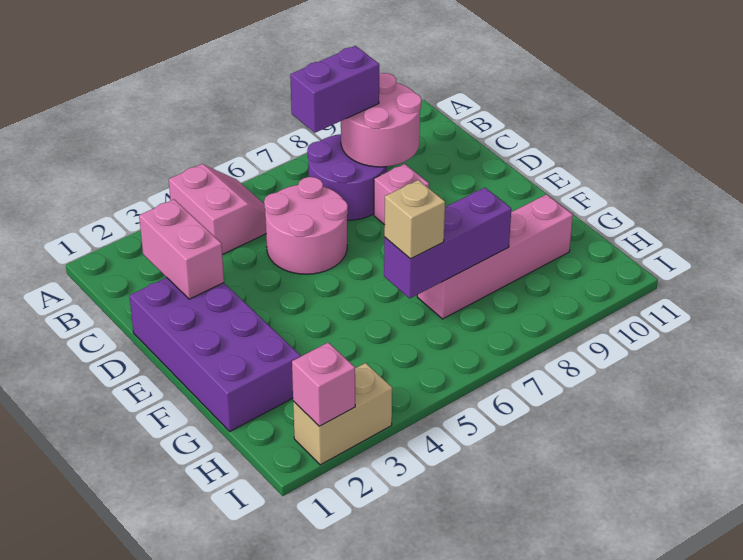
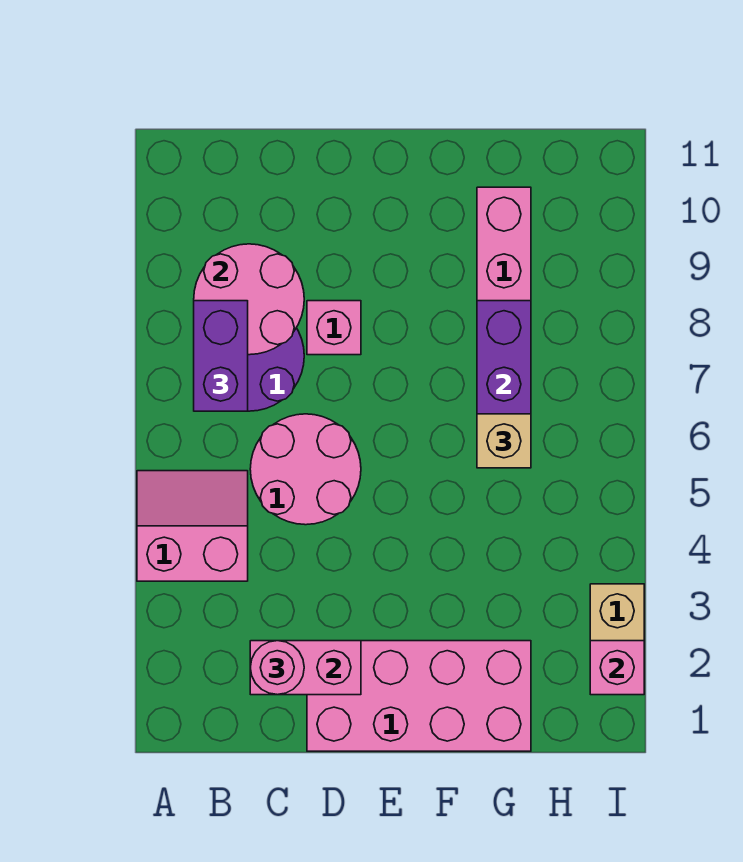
none -> pink 1x1 round brick [250,641,304,695]
purple 2x4 brick [129,277,301,431] -> pink 2x4 brick [307,641,531,751]

